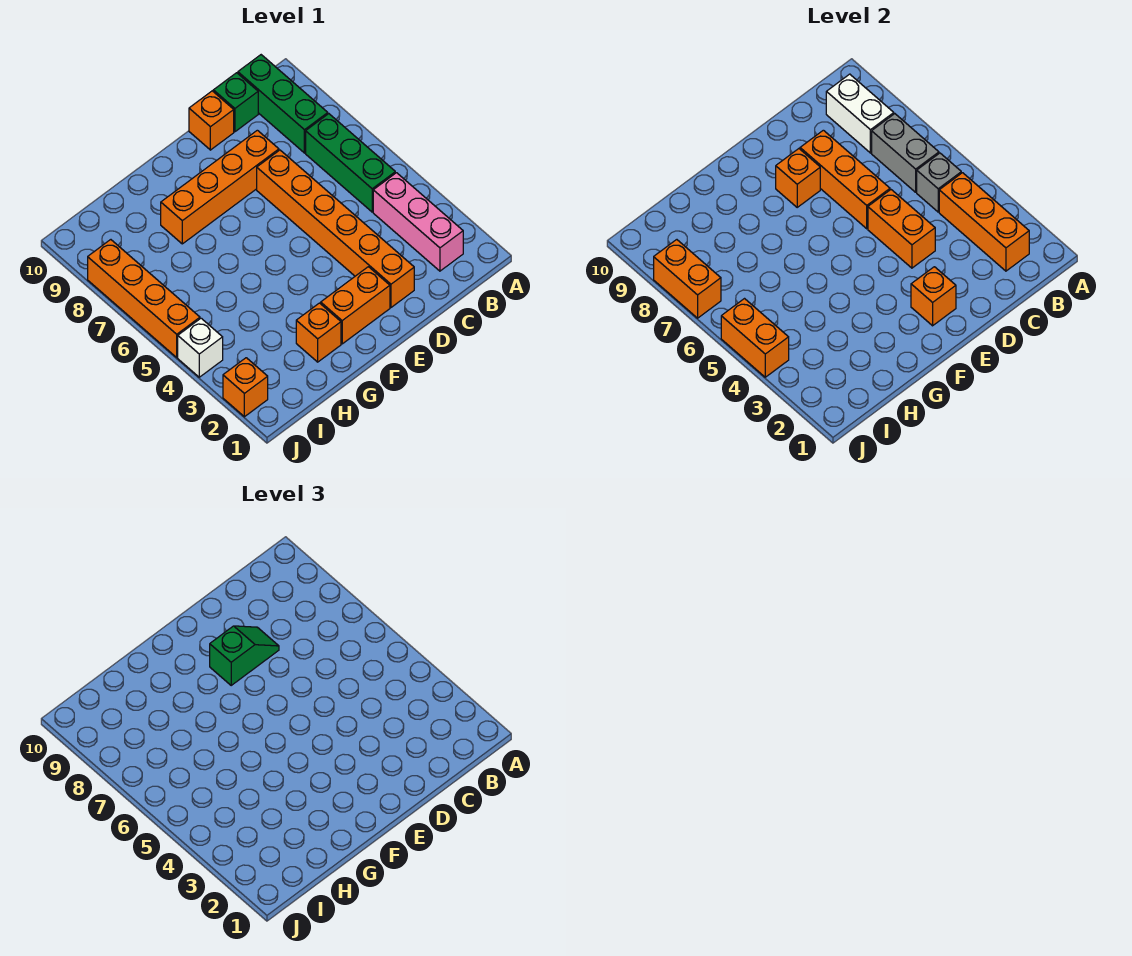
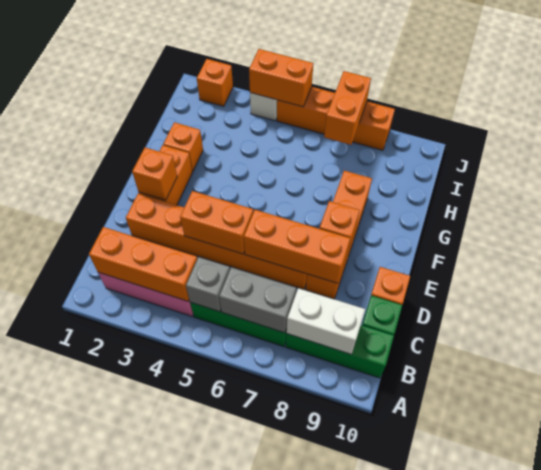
green 1x2 slope [210,626,279,685] -> none
orange 1x2 brick [654,240,721,318] -> orange 1x2 brick turned to [324,71,371,145]

